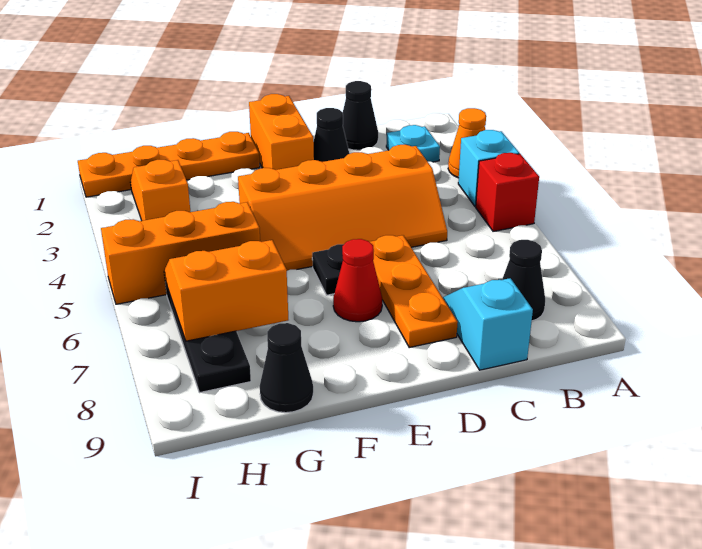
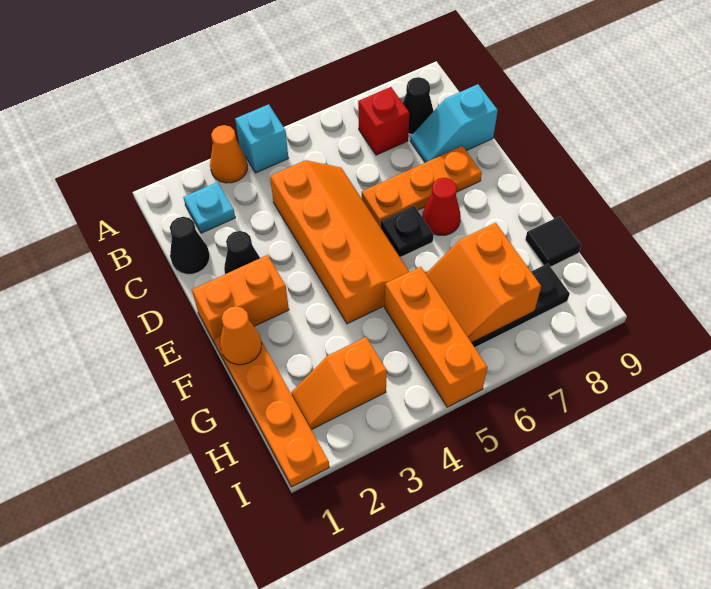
red 1x1 brick [476,153,539,231] -> red 1x1 brick moved to [358,87,409,155]
none -> orange 1x1 cone [220,306,262,365]
black 1x1 cone [260,323,313,413] -> black 1x1 tile [525,216,581,267]

